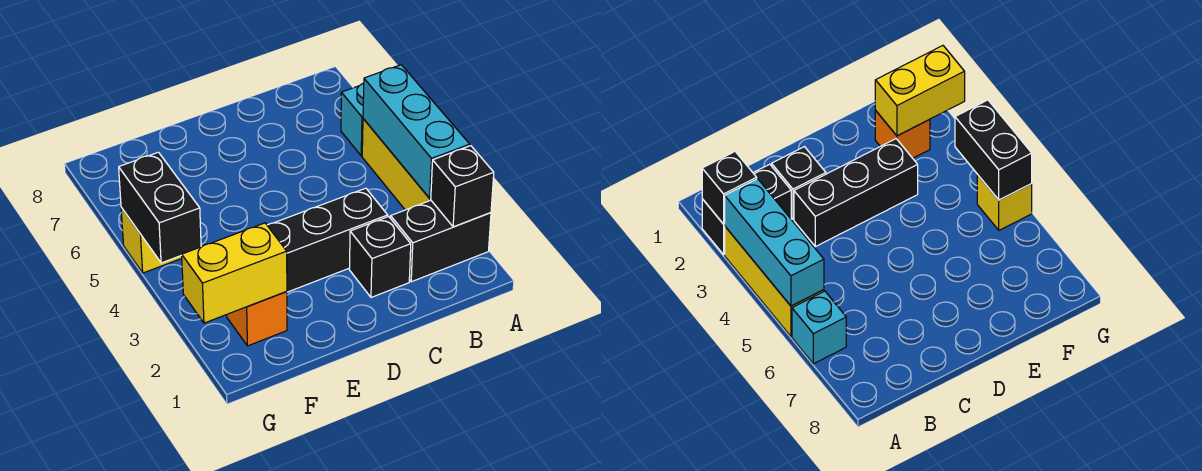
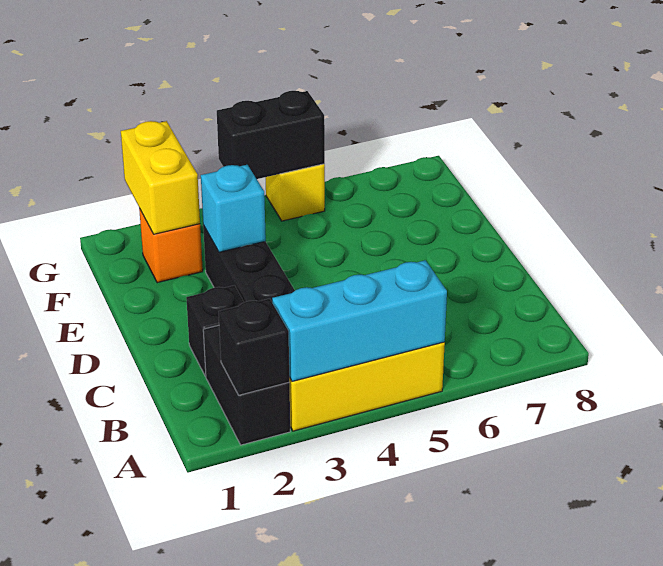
cyan 1x1 brick [341,83,364,156] -> cyan 1x1 brick moved to [201,165,266,252]

